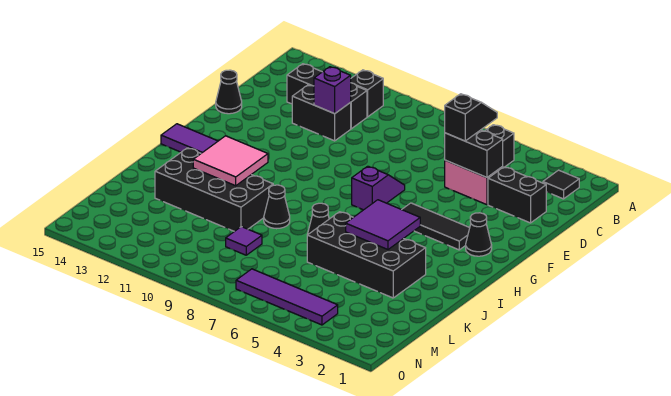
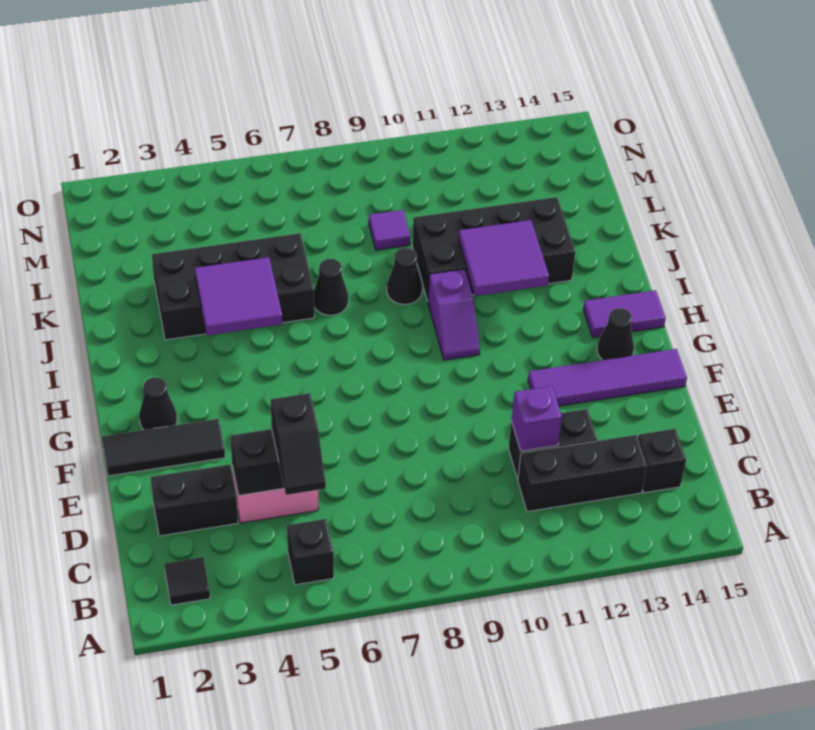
black 1x1 brick [351,70,383,117] -> black 1x1 brick moved to [638,429,686,493]
black 1x1 cone [216,70,242,114] -> black 1x1 cone moved to [597,308,634,360]
purple 1x2 slope [352,166,405,210] -> purple 1x2 slope moved to [428,269,480,360]
black 1x3 tile [402,203,470,250] -> black 1x3 tile moved to [102,419,225,476]
pink 2x2 tile [193,136,268,186] -> purple 2x2 tile [458,220,549,296]
purple 1x4 tile [236,269,338,325] -> purple 1x4 tile moved to [528,349,687,406]

